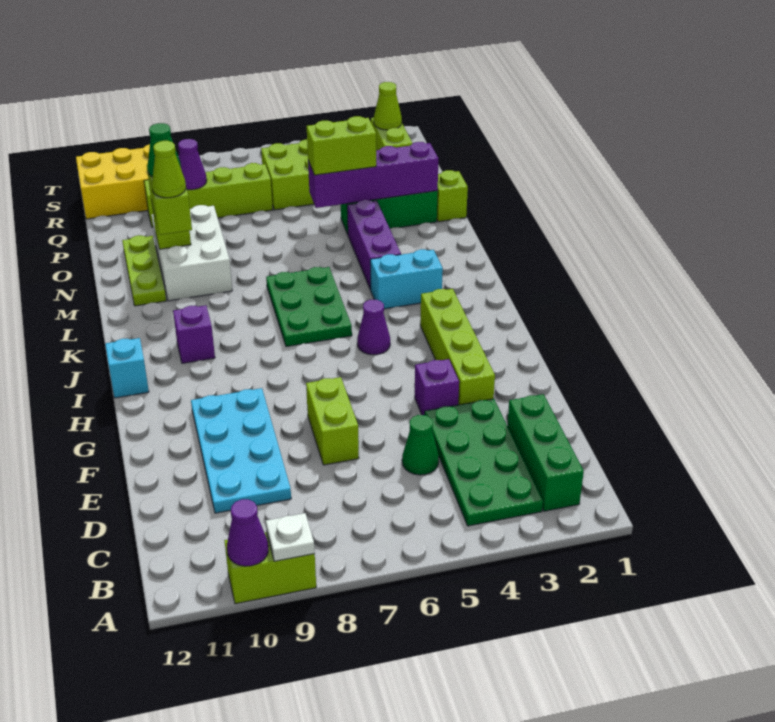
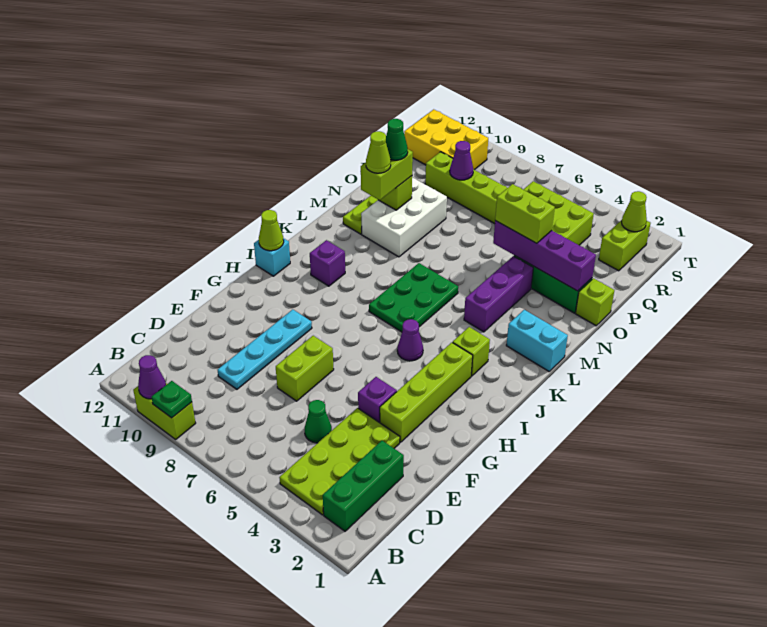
white 1x1 plate [266,513,315,561] -> green 1x1 plate [151,381,192,418]
green 2x4 plate [425,399,543,526] -> lime 2x4 plate [279,408,400,515]
cyan 2x4 plate [191,388,291,513] -> cyan 1x4 plate [218,310,312,389]
none -> lime 1x1 cone [259,210,284,251]
none -> lime 1x1 brick [453,327,490,376]
cyan 1x2 brick [370,249,443,309] -> cyan 1x2 brick moved to [506,310,568,371]

